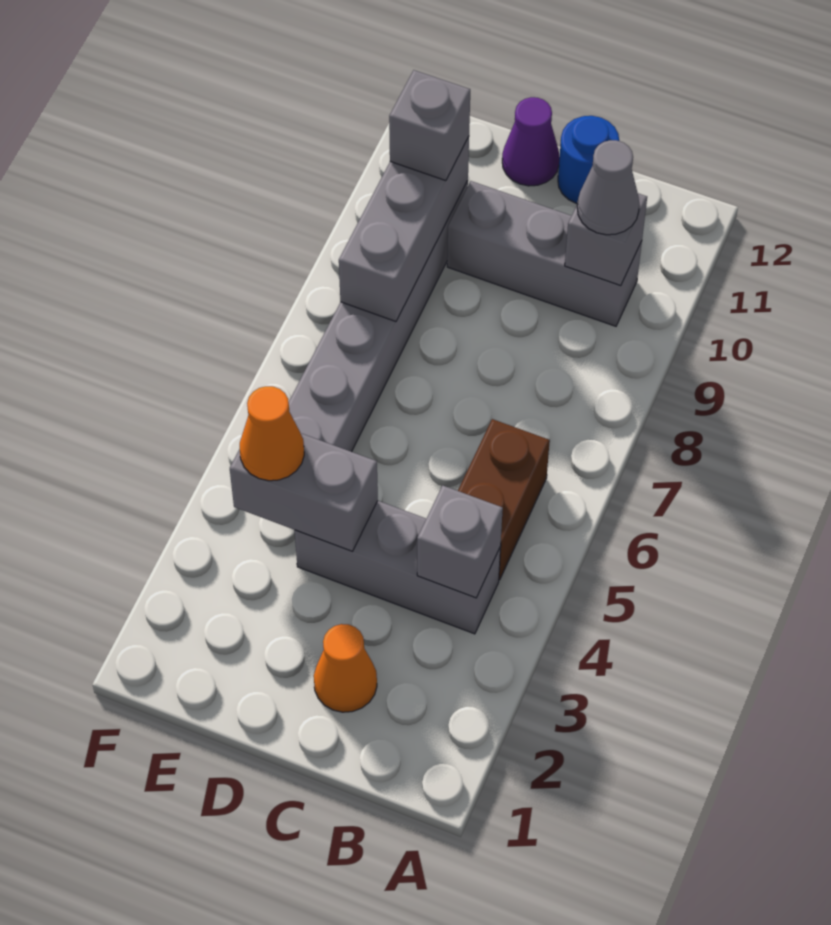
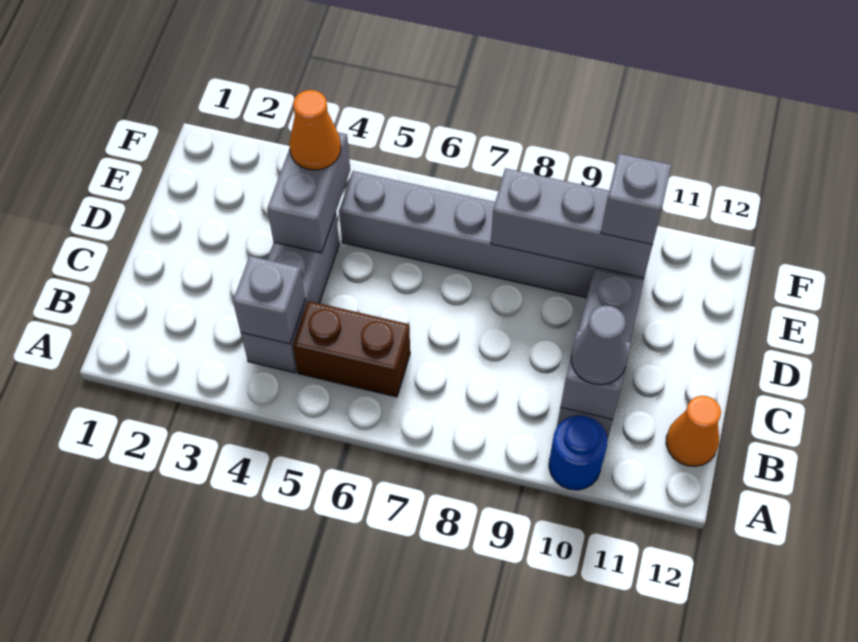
orange 1x1 cone [314,624,377,712] -> orange 1x1 cone moved to [666,396,721,466]
blue 1x1 round brick [558,116,619,204] -> blue 1x1 round brick moved to [549,415,607,490]
purple 1x1 cone [502,97,560,186] -> none

